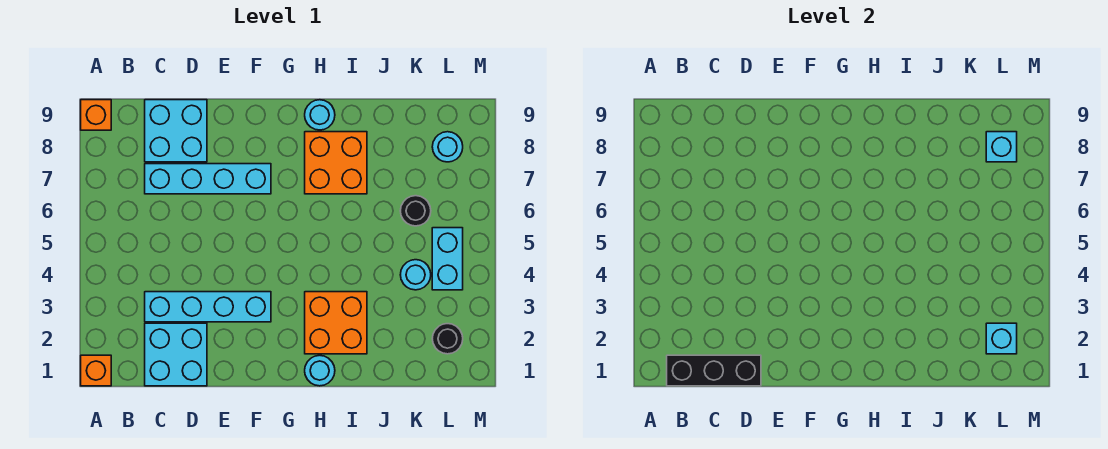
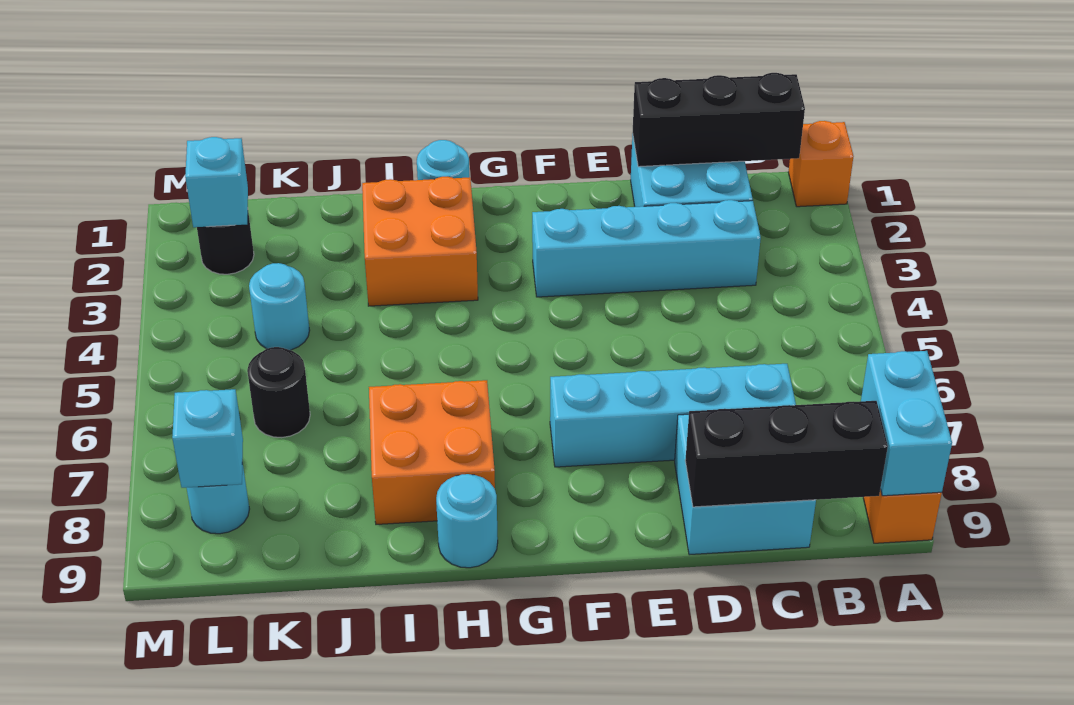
none -> black 1x3 brick [685,401,888,507]
cyan 1x2 brick [432,228,463,290] -> cyan 1x2 brick moved to [861,351,952,496]

